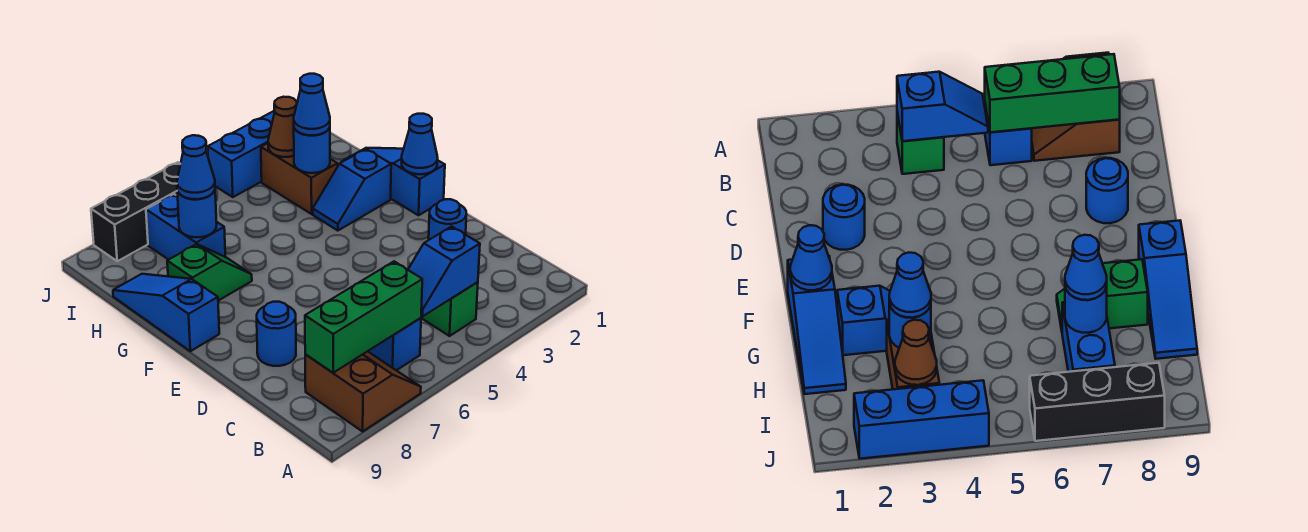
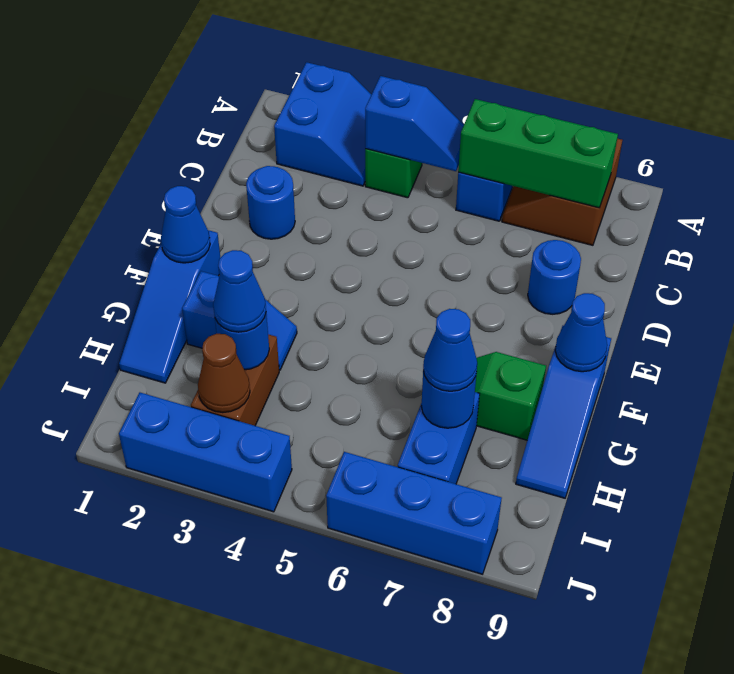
none -> blue 2x2 slope [274,62,371,186]
none -> blue 1x1 cone [555,293,607,372]
black 1x3 brick [91,162,180,261] -> blue 1x3 brick [326,452,502,574]

